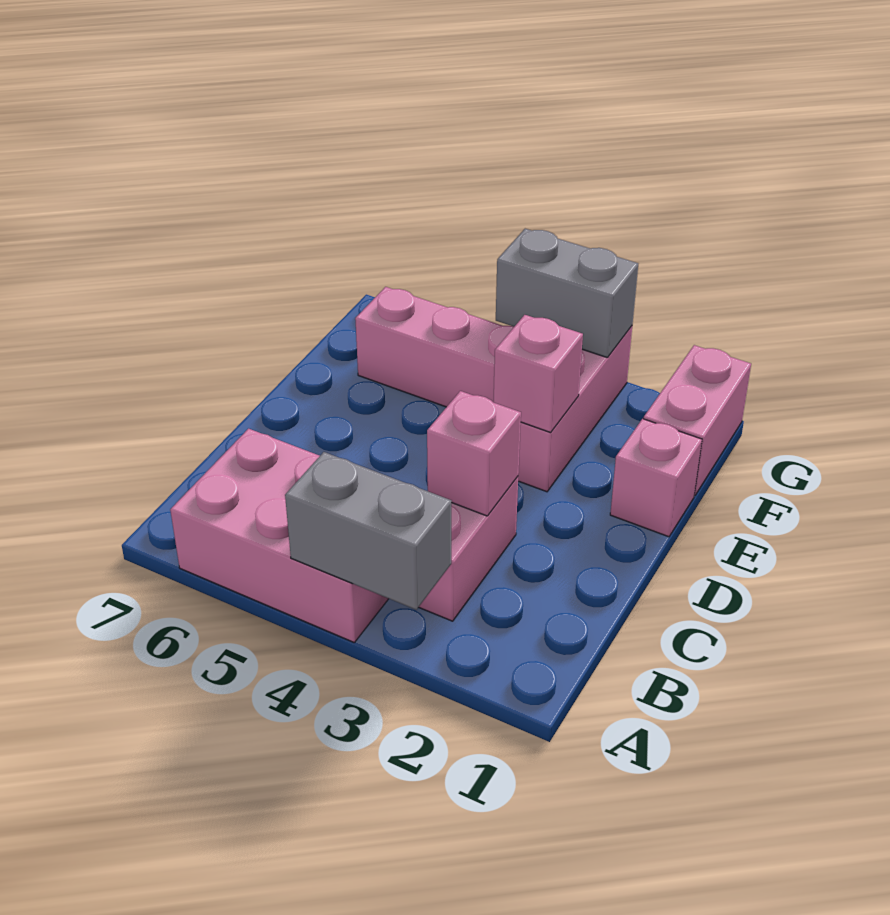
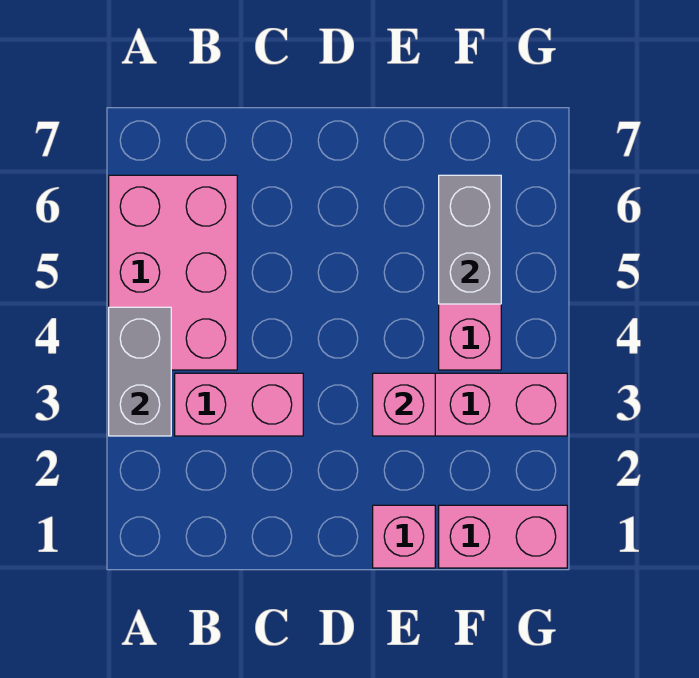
pink 1x1 brick [427,391,521,516] -> none
grey 1x2 brick [496,229,638,358] -> grey 1x2 brick moved to [439,175,501,304]

